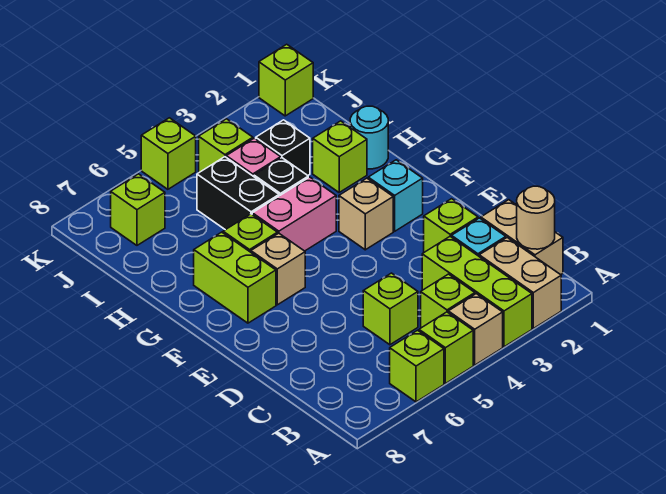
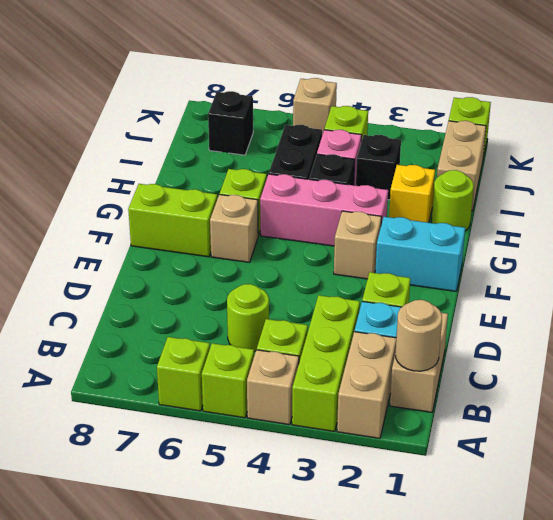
lime 1x1 brick [363,273,418,345] -> lime 1x1 round brick [227,284,269,351]
cyan 1x1 brick [368,160,423,231] -> cyan 1x2 brick [375,217,465,291]
lime 1x2 brick [194,232,276,323] -> lime 1x2 brick turned to [128,184,217,257]
pink 1x2 brick [252,177,336,251] -> pink 1x3 brick [260,174,388,246]
cyan 1x1 round brick [350,106,388,169] -> lime 1x1 round brick [432,170,474,231]
lime 1x1 brick [313,121,367,192] -> yellow 1x1 brick [389,165,435,223]
none -> tan 1x2 brick [437,121,486,211]
lime 1x1 brick [111,174,165,245] -> black 1x1 brick [208,91,253,155]
lime 1x1 brick [141,118,196,189] -> tan 1x1 brick [293,78,337,135]

